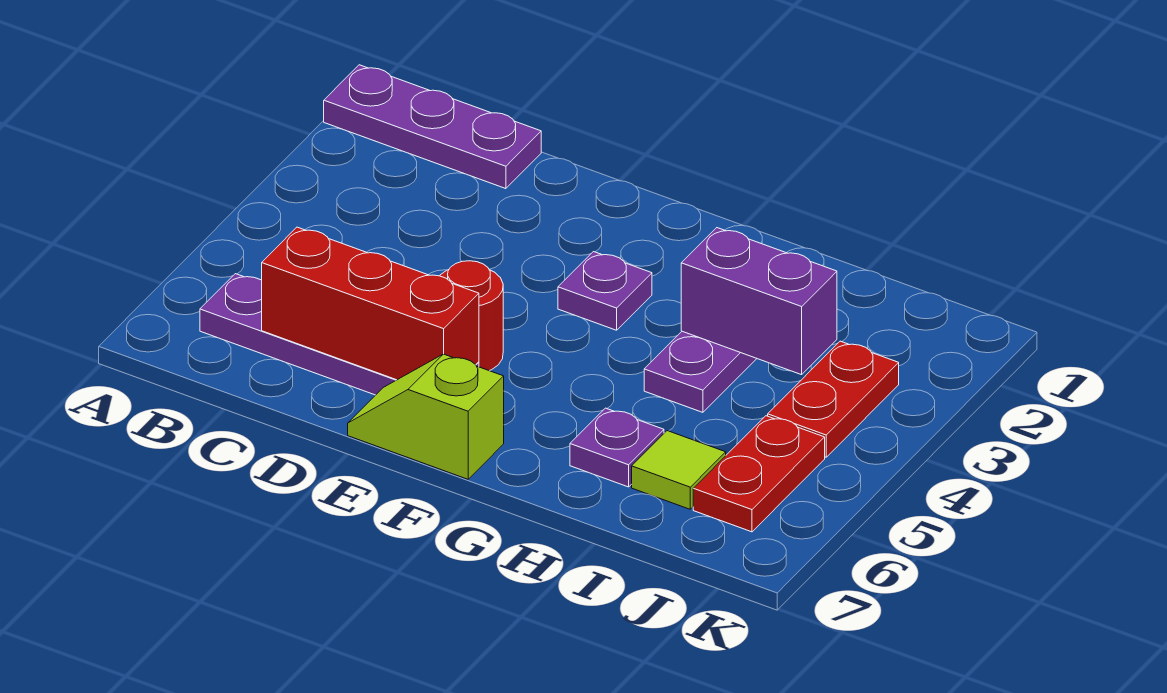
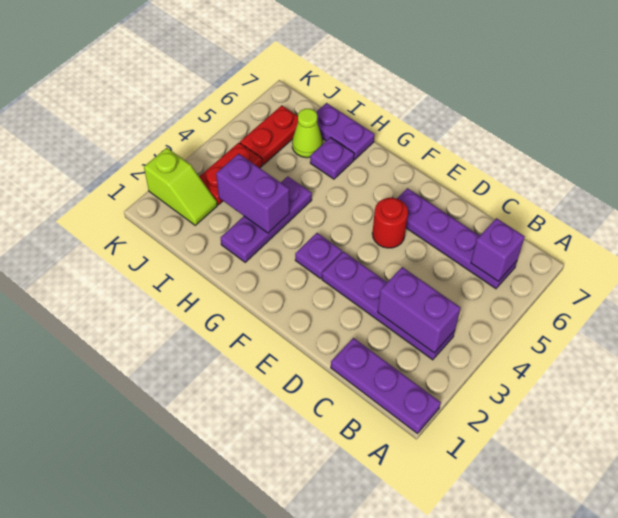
none -> purple 1x4 plate [322,251,455,360]
none -> purple 1x2 brick [378,267,461,353]
none -> purple 1x1 brick [471,218,525,281]
red 1x3 brick [262,227,479,380] -> none
lime 1x2 slope [348,354,504,479] -> lime 1x2 slope moved to [144,148,217,225]
none -> purple 1x2 plate [316,103,375,160]
lime 1x1 tile [632,431,726,509] -> lime 1x1 cone [292,109,323,158]

